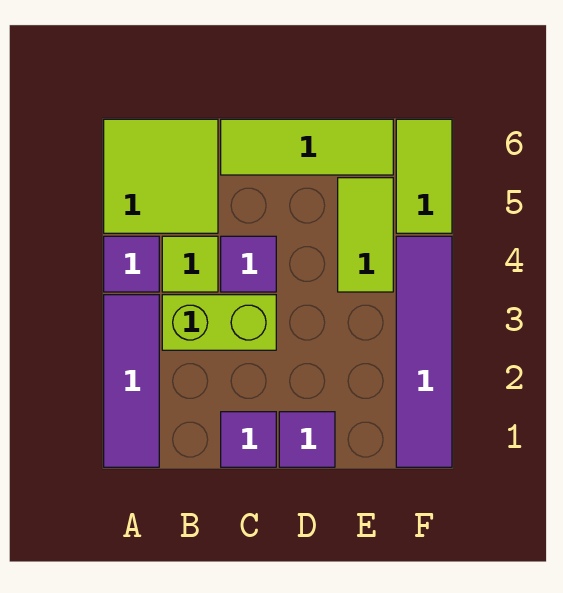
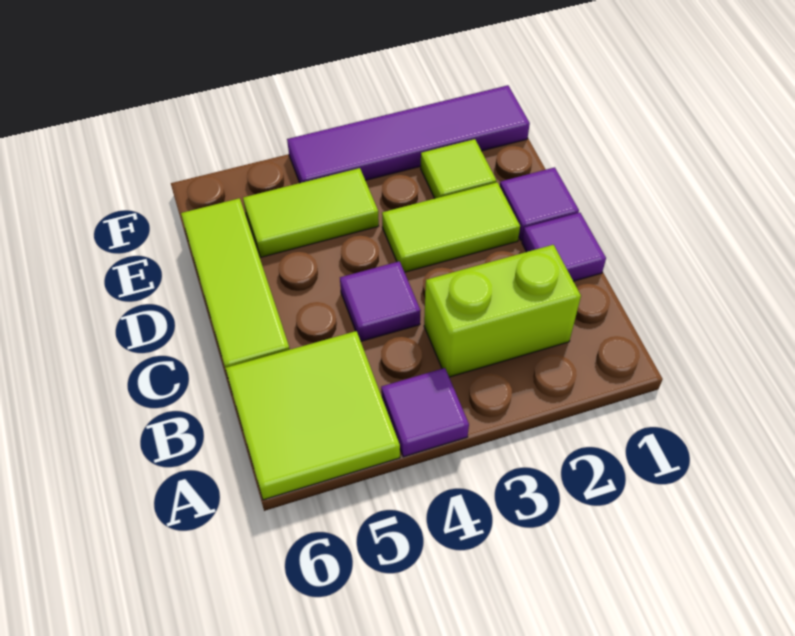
purple 1x3 tile [104,295,159,467] -> none
lime 1x2 brick [162,295,276,350] -> lime 1x2 brick turned to [424,245,581,377]
lime 1x1 tile [162,236,218,292] -> lime 1x1 tile moved to [421,139,496,198]
lime 1x2 tile [396,119,452,233] -> lime 1x2 tile moved to [382,182,520,272]

